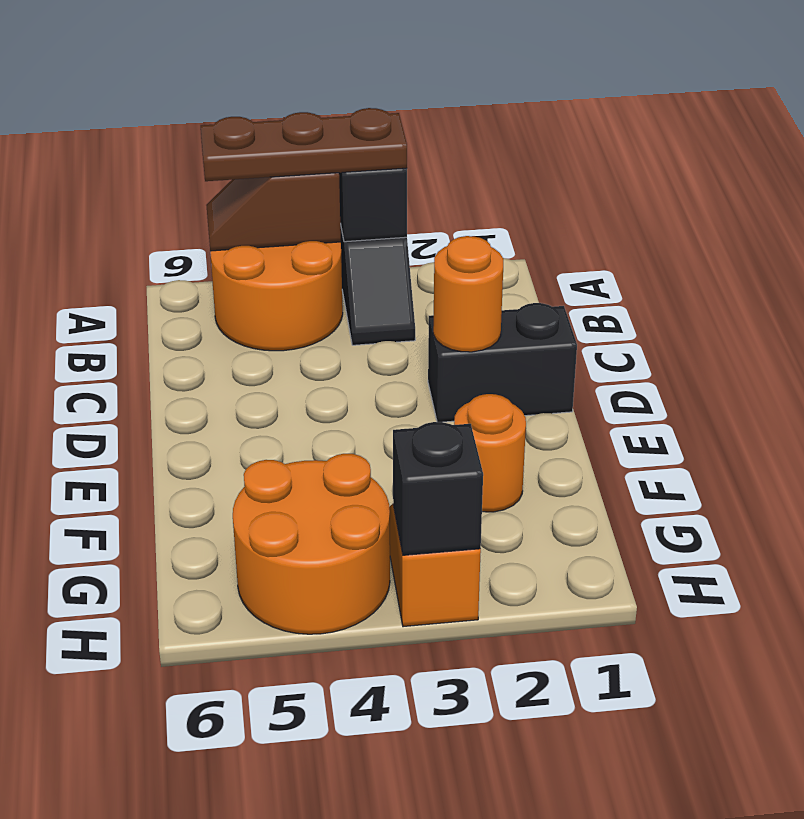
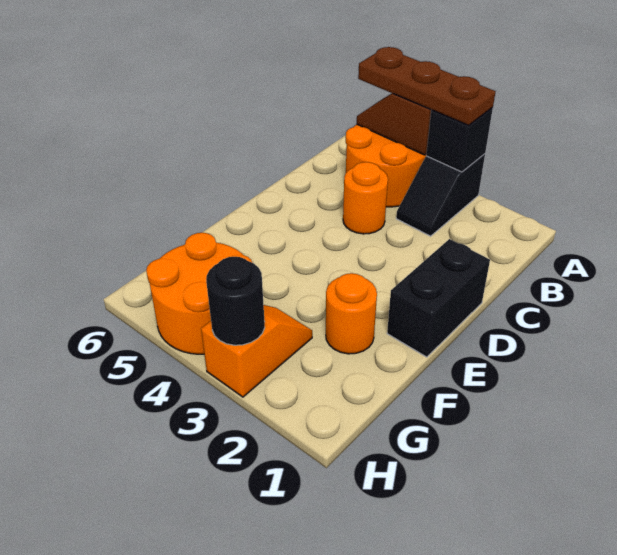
black 1x2 brick [428,303,577,422] -> black 1x2 brick turned to [387,239,490,357]
orange 1x1 round brick [433,236,503,352] -> orange 1x1 round brick moved to [343,162,388,234]
black 1x1 brick [393,422,483,555] -> black 1x1 round brick [206,257,265,345]

